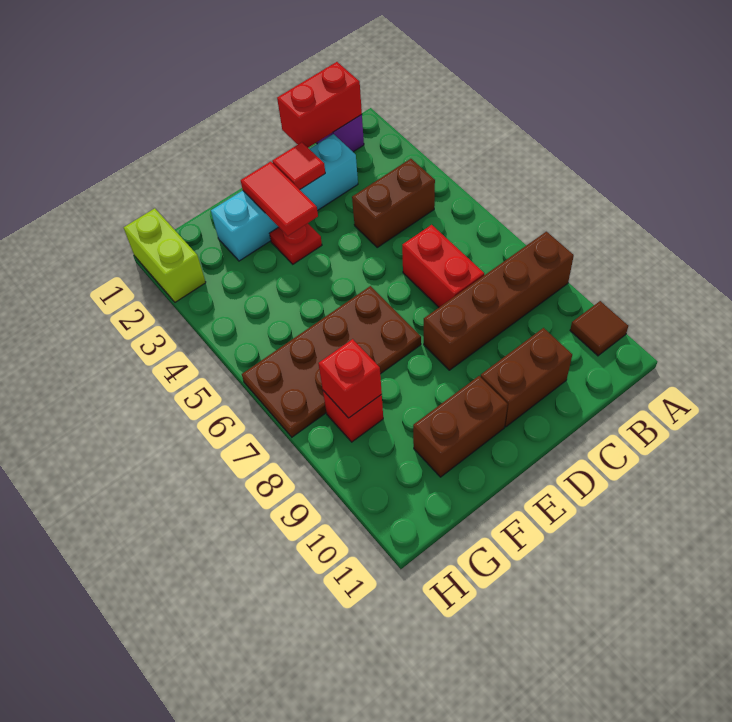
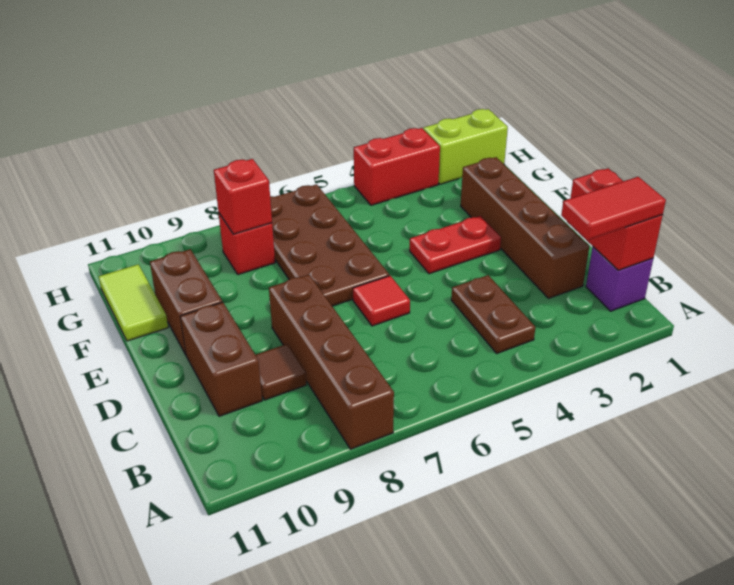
brown 1x1 tile [570,301,628,356] -> brown 1x1 tile moved to [256,344,306,400]
brown 1x2 brick [352,159,435,247] -> brown 1x2 plate [451,275,535,353]
cyan 1x4 brick [211,134,358,261] -> brown 1x4 brick [461,157,589,298]
red 1x2 brick [402,225,484,307] -> red 1x2 brick moved to [354,128,440,205]
red 1x1 tile [272,142,325,190] -> red 1x1 tile moved to [353,276,410,326]
red 1x2 tile [241,162,318,236] -> red 1x2 tile moved to [561,177,666,240]
red 1x1 plate [270,223,322,264] -> red 1x2 plate [410,216,501,274]
none -> lime 1x2 tile [99,264,168,341]

